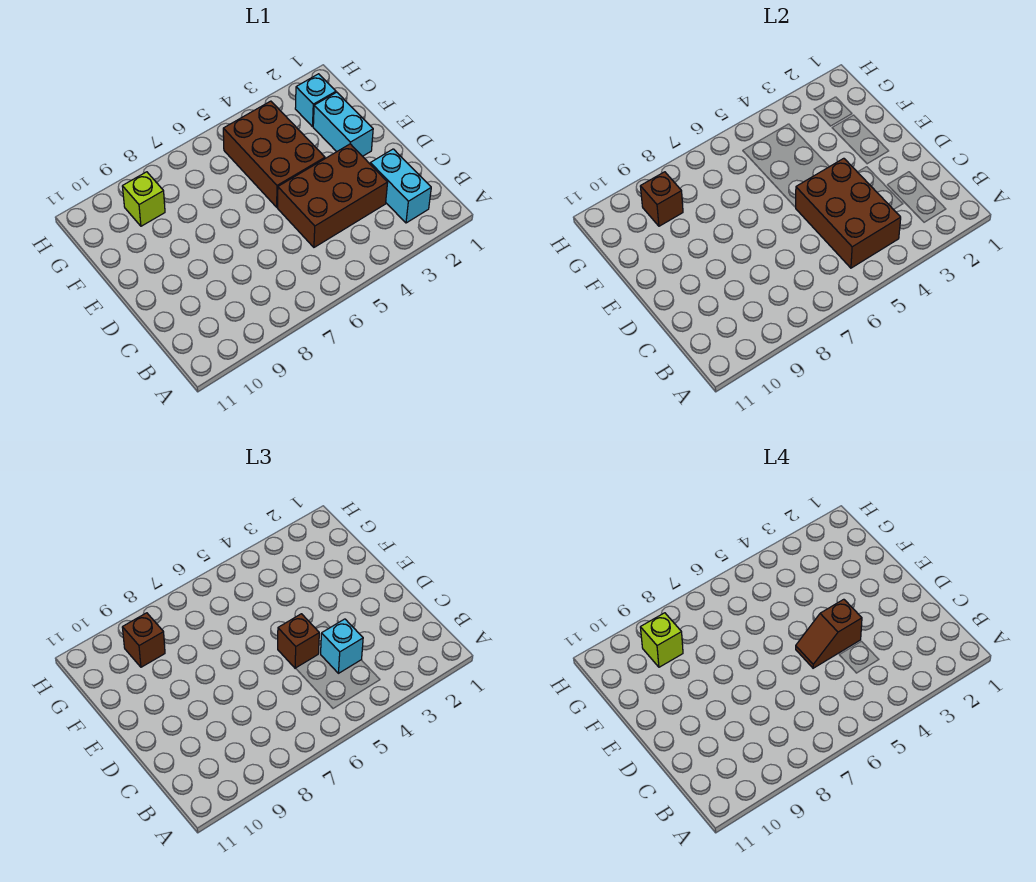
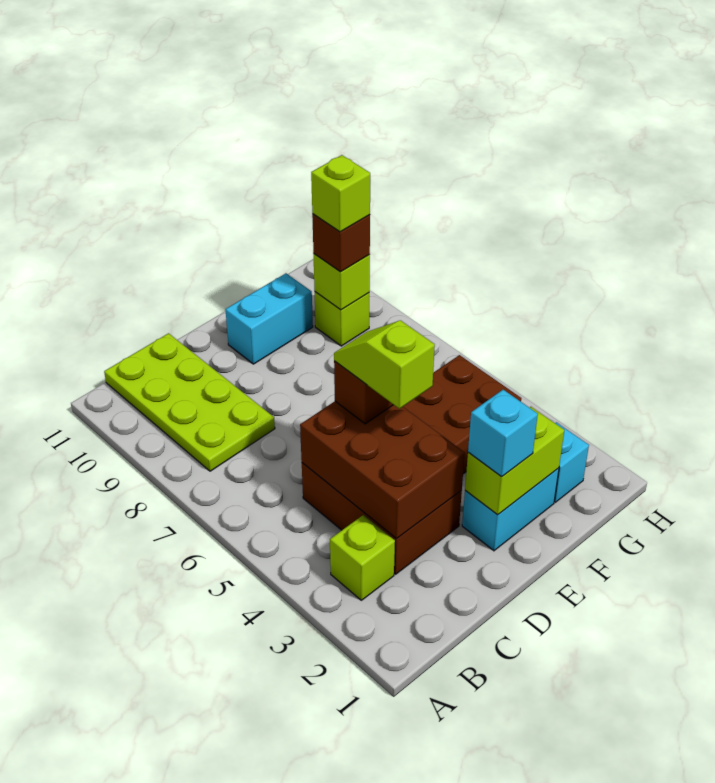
cyan 1x2 brick [370,149,431,223] -> cyan 1x2 brick moved to [225,273,313,364]
none -> lime 1x1 brick [330,515,395,600]
brown 2x3 brick [795,158,901,268] -> brown 2x3 brick turned to [300,401,465,538]
none -> lime 2x4 plate [104,333,275,471]
cyan 1x1 brick [321,619,363,673] -> cyan 1x1 brick moved to [468,390,538,477]
brown 1x2 slope [796,599,862,668] -> lime 1x2 slope [334,320,435,409]
none -> lime 1x2 brick [465,407,564,515]
brown 1x1 brick [640,172,683,226] -> lime 1x1 brick [314,254,370,310]

